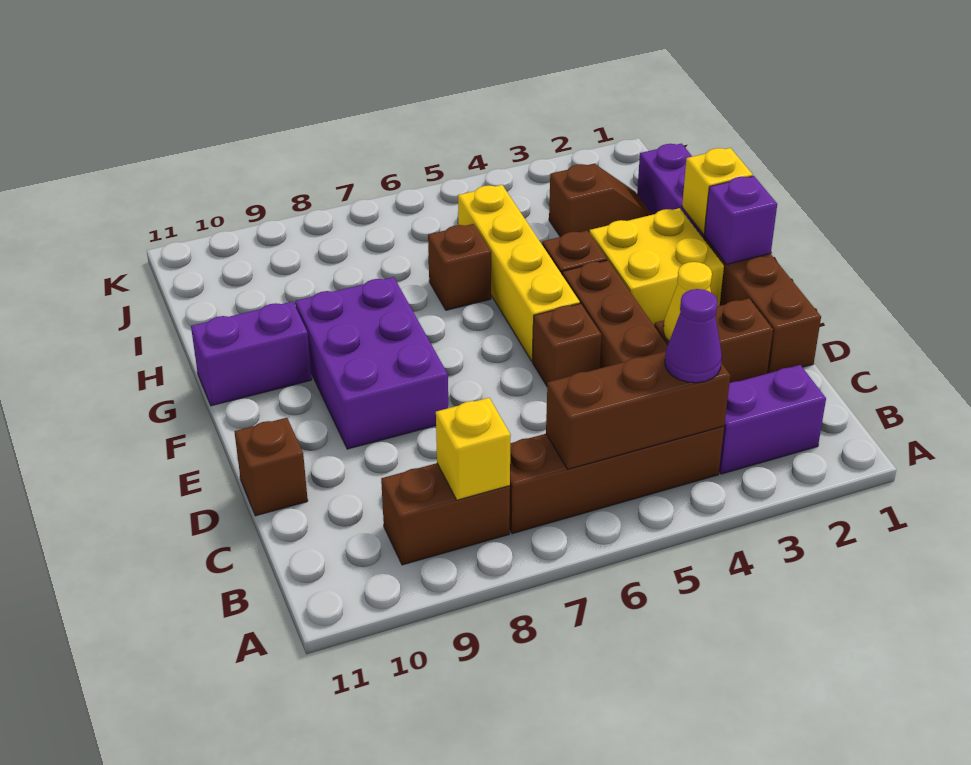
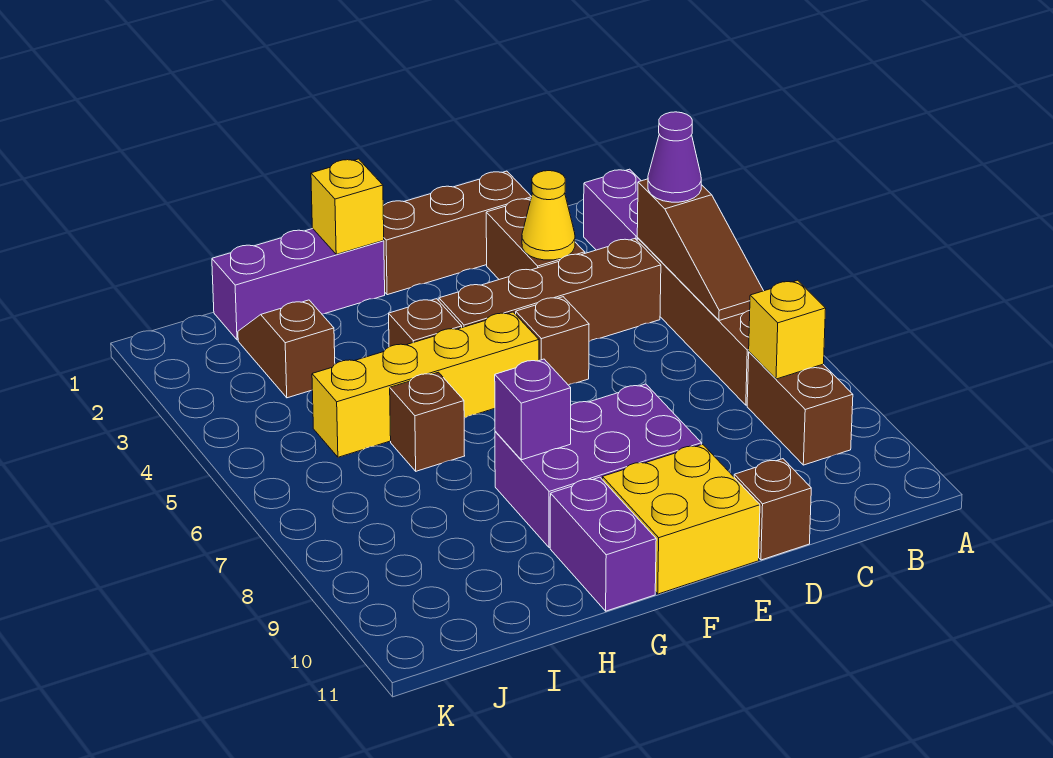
brown 1x3 brick [546,351,730,469] -> brown 1x3 slope [637,179,763,320]
purple 1x1 brick [704,176,777,264] -> purple 1x1 brick moved to [495,359,571,460]
yellow 2x2 brick [590,208,724,325] -> yellow 2x2 brick moved to [602,444,760,594]

